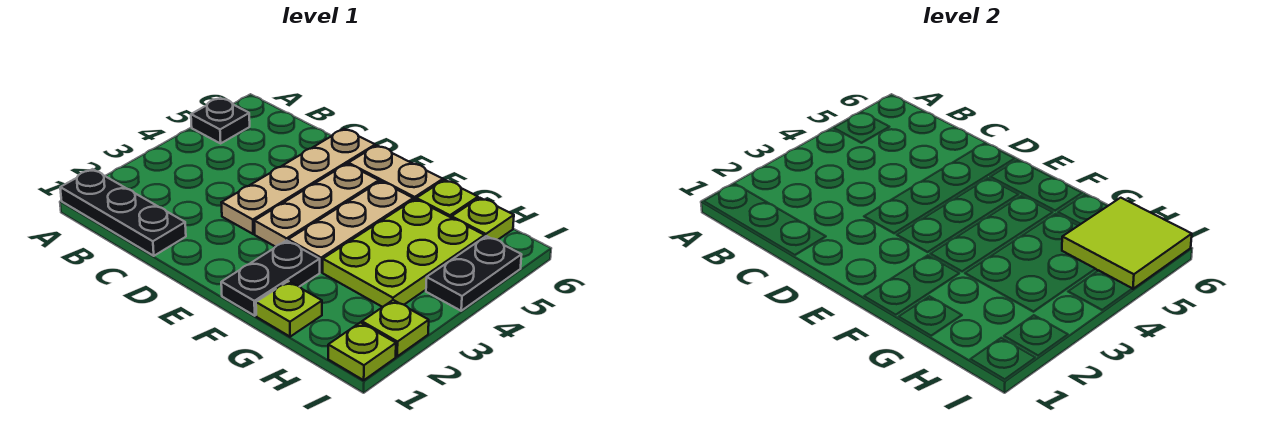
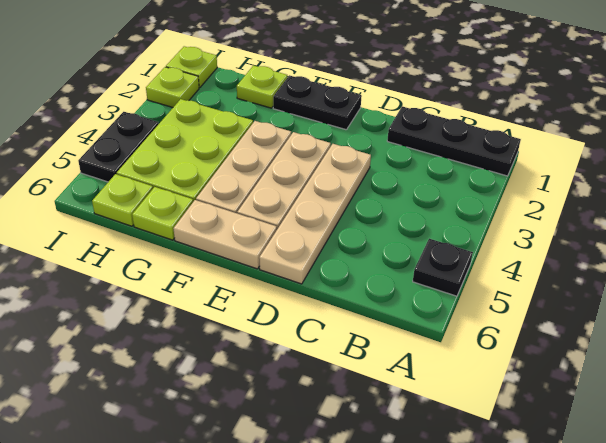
black 1x2 plate [221,240,320,316] -> black 1x2 plate turned to [273,75,362,130]
lime 2x2 tile [1062,198,1192,289] -> none

